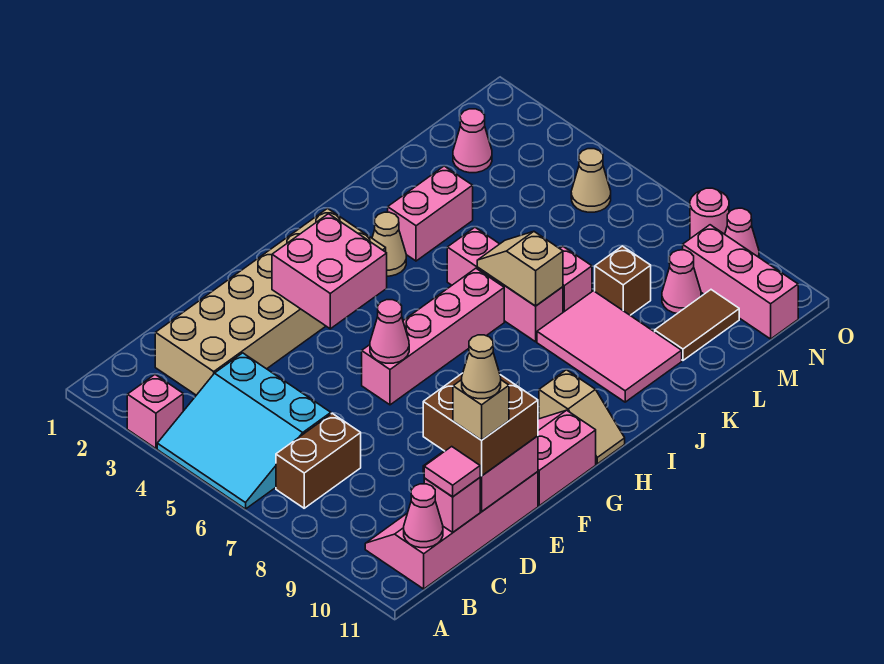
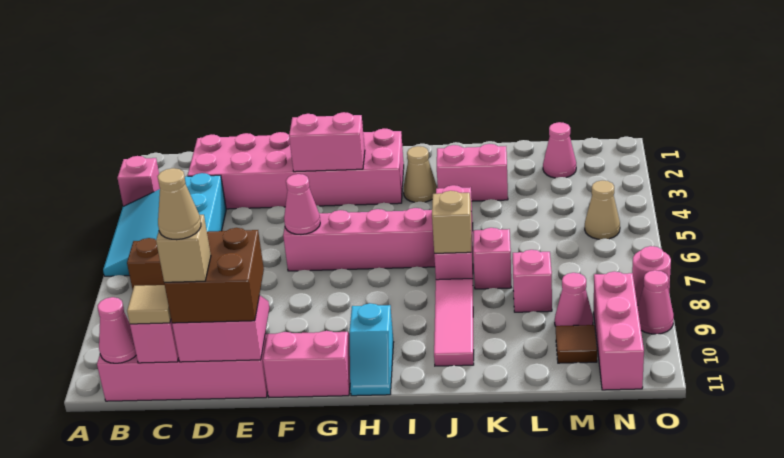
tan 2x6 brick [155,209,386,395] -> pink 2x6 brick [188,129,404,209]
pink 1x1 tile [424,447,480,497] -> tan 1x1 tile [127,285,171,324]
pink 2x2 brick [272,214,387,329] -> pink 1x2 brick [289,112,365,172]
tan 1x2 slope [539,370,625,464] -> cyan 1x2 slope [349,303,394,396]
pink 2x3 tile [537,291,682,402] -> pink 1x3 tile [434,279,474,366]
brown 1x1 brick [595,246,651,315] -> pink 1x1 brick [513,250,552,312]
brown 1x2 tile [655,290,739,360] -> brown 1x1 tile [556,325,597,363]

